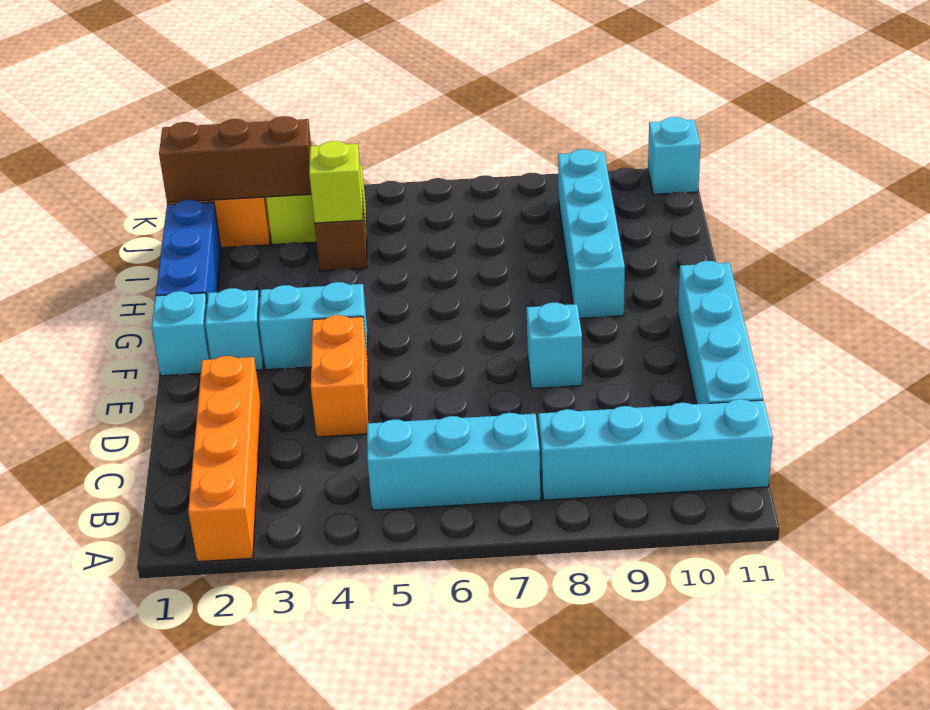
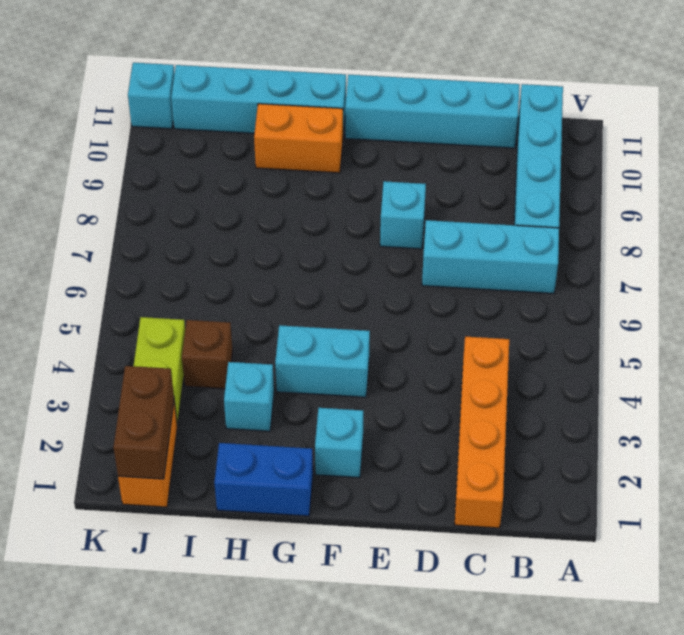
orange 1x4 brick [188,356,261,562] -> orange 1x4 brick turned to [454,337,509,528]
cyan 1x3 brick [367,413,541,510] -> cyan 1x3 brick turned to [422,220,559,294]
orange 1x2 brick [311,315,368,437] -> orange 1x2 brick moved to [254,104,343,173]
cyan 1x1 brick [152,291,211,376] -> cyan 1x1 brick moved to [224,362,274,431]
cyan 1x2 brick [259,282,368,370] -> cyan 1x2 brick turned to [275,325,370,397]
blue 1x3 brick [156,200,221,299] -> blue 1x2 brick [214,443,313,516]
cyan 1x4 brick [558,149,625,318] -> cyan 1x4 brick moved to [171,65,346,135]
lime 1x1 brick [309,141,363,223] -> none
brown 1x3 brick [159,116,311,203] -> brown 1x2 brick [113,366,174,479]

